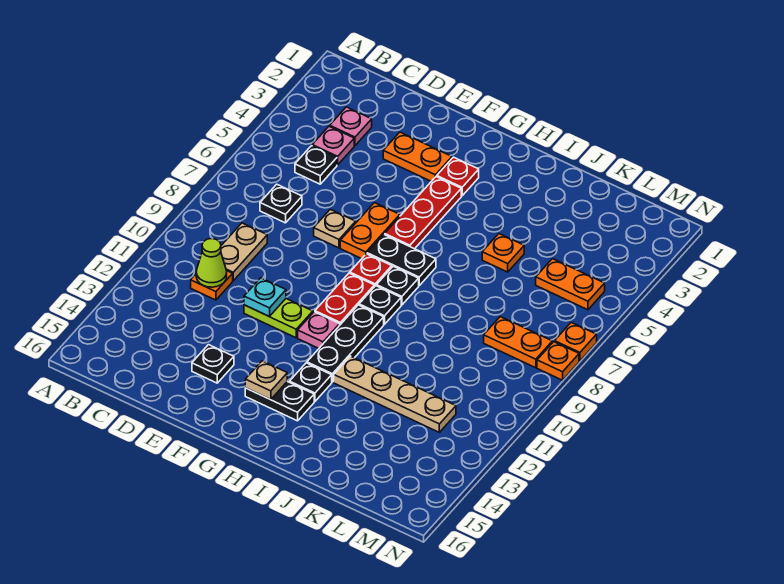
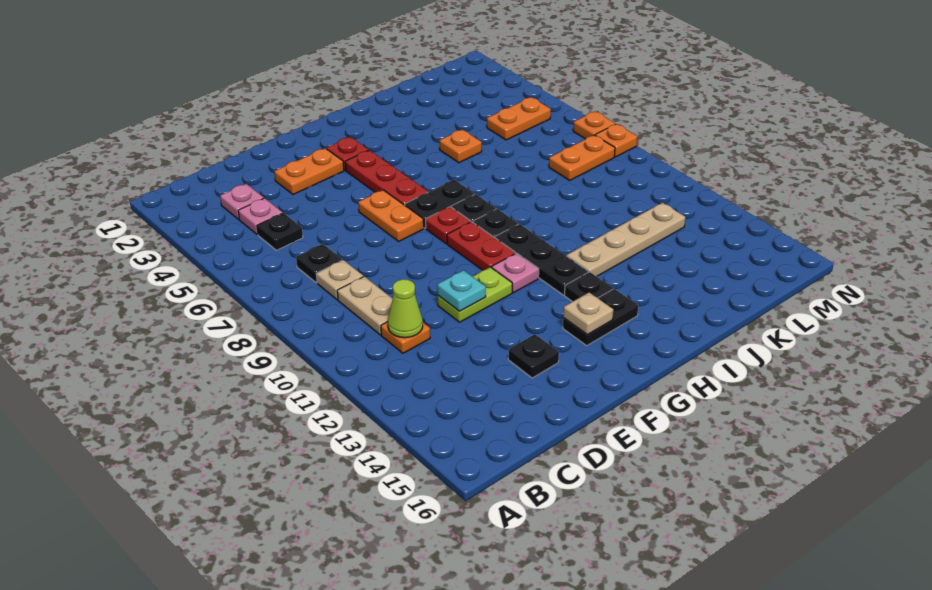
tan 1x1 plate [314,209,356,248] -> tan 1x1 plate moved to [317,260,363,300]

